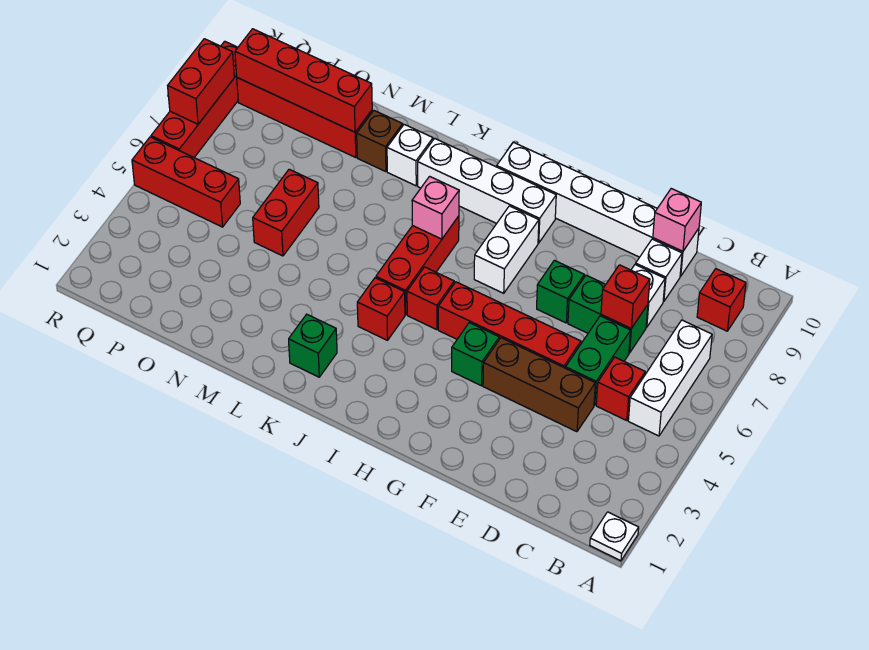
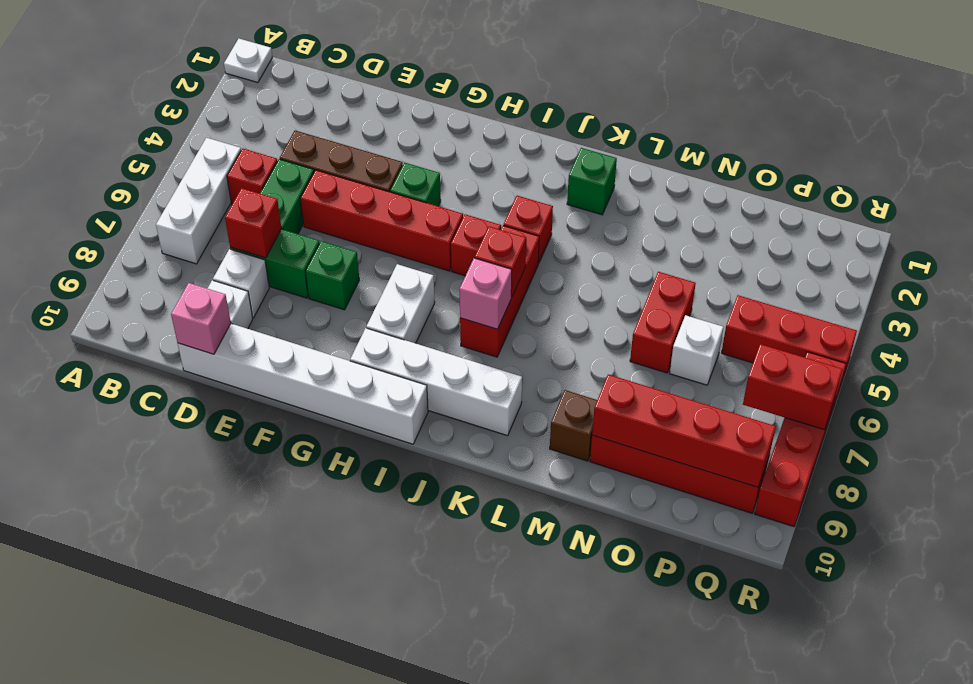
red 1x1 brick [697,269,746,331] -> red 1x1 brick moved to [475,227,526,297]
white 1x1 brick [387,124,433,186] -> white 1x1 brick moved to [670,315,723,385]
red 1x2 brick [168,39,234,124] -> red 1x2 brick turned to [743,344,842,430]

